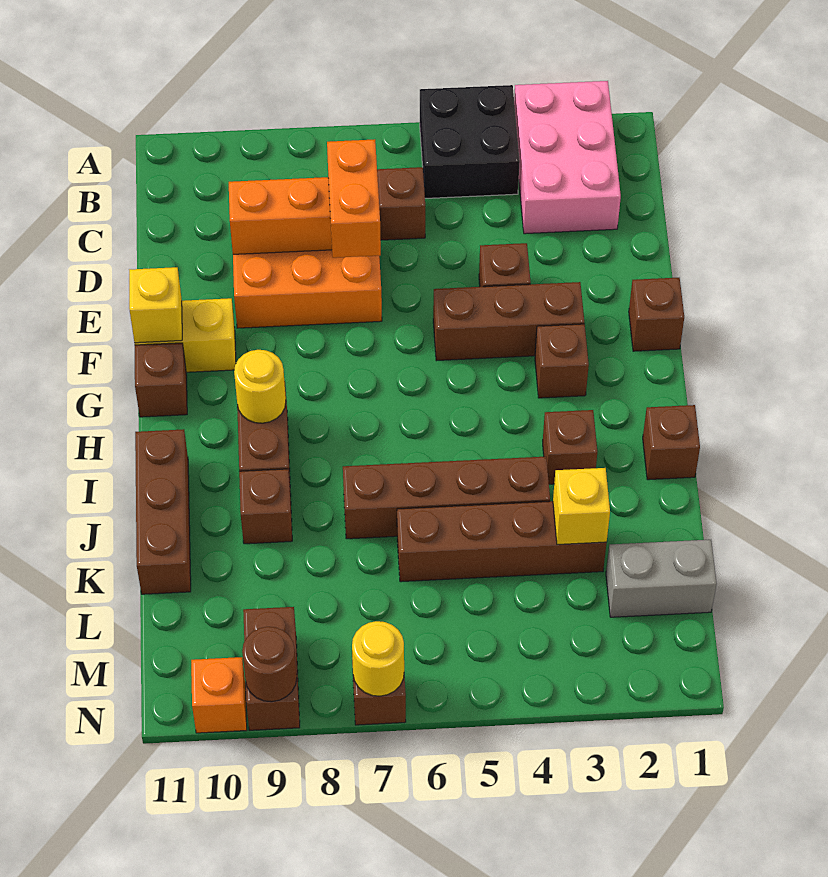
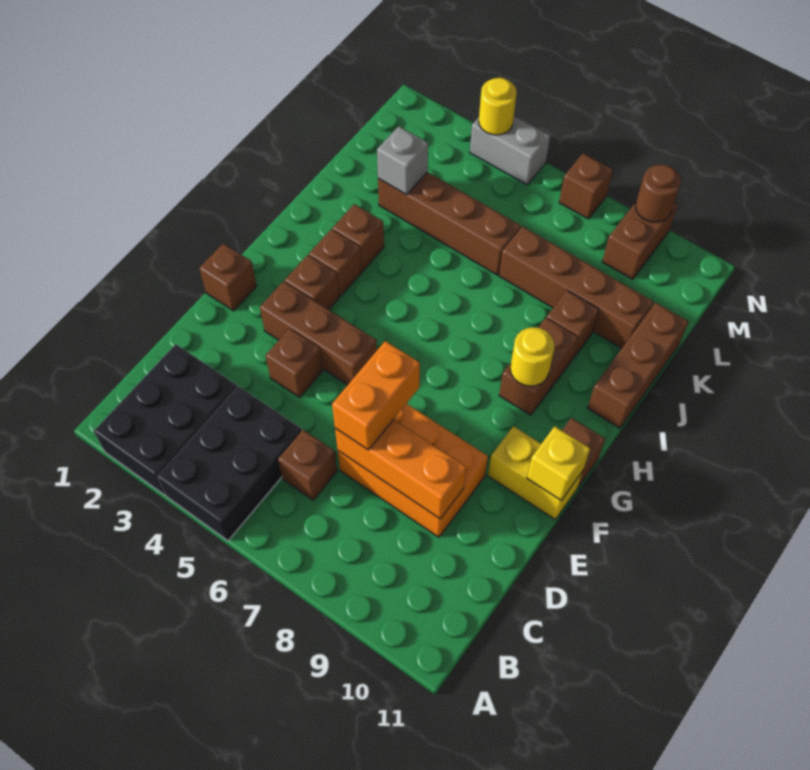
pink 2x3 brick [514,81,621,234] -> black 2x3 brick [94,344,237,495]
black 2x2 brick [420,85,520,198] -> black 2x3 brick [157,386,302,541]
brown 1x1 brick [643,405,700,480] -> brown 1x1 brick moved to [309,229,362,296]
brown 1x4 brick [343,457,550,539] -> brown 1x4 brick moved to [499,227,654,348]
yellow 1x1 brick [553,468,610,545] -> grey 1x1 brick [377,126,428,195]
grey 1x2 brick [606,540,717,617] -> grey 1x2 brick moved to [470,116,550,185]
yellow 1x1 round brick [352,621,404,696] -> yellow 1x1 round brick moved to [479,78,517,135]
orange 1x1 brick [191,657,247,733] -> none

